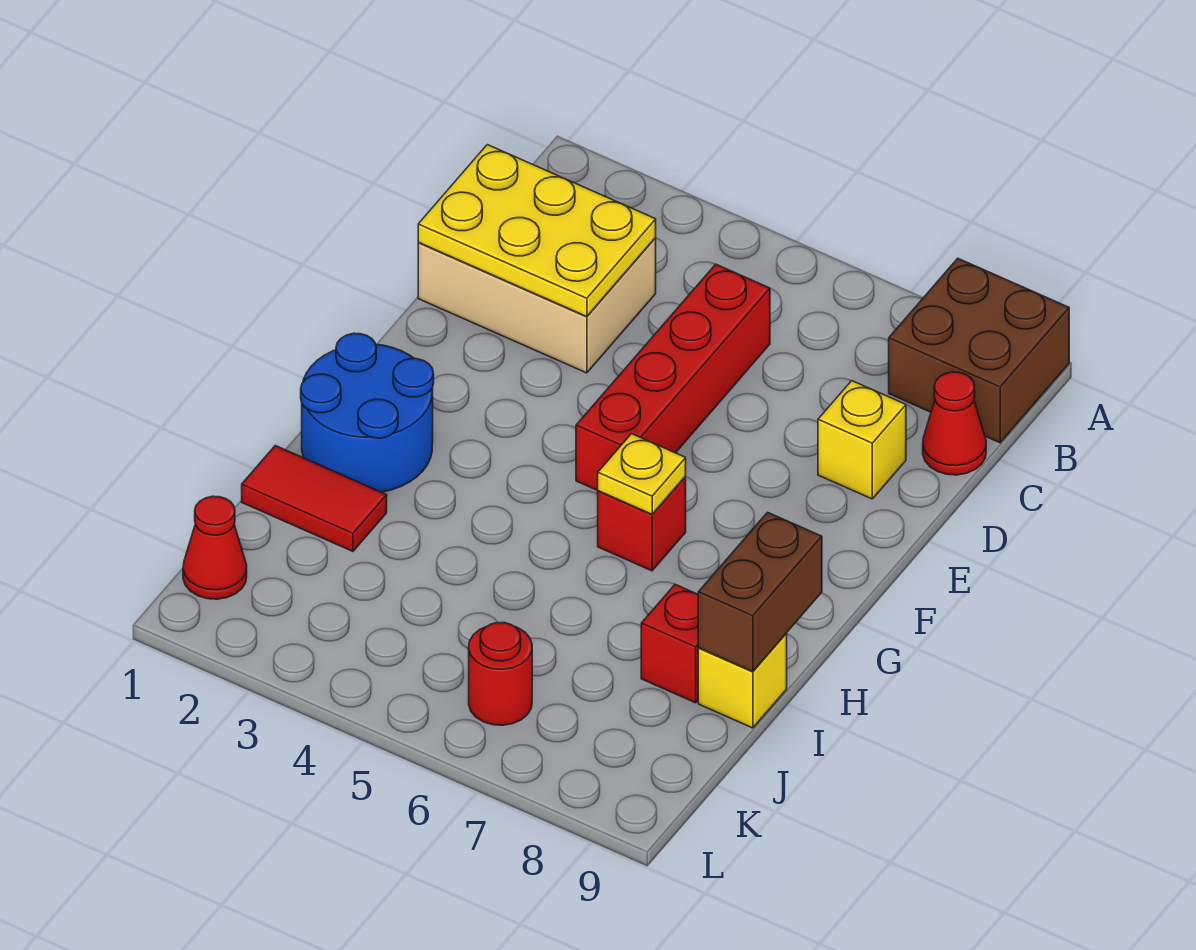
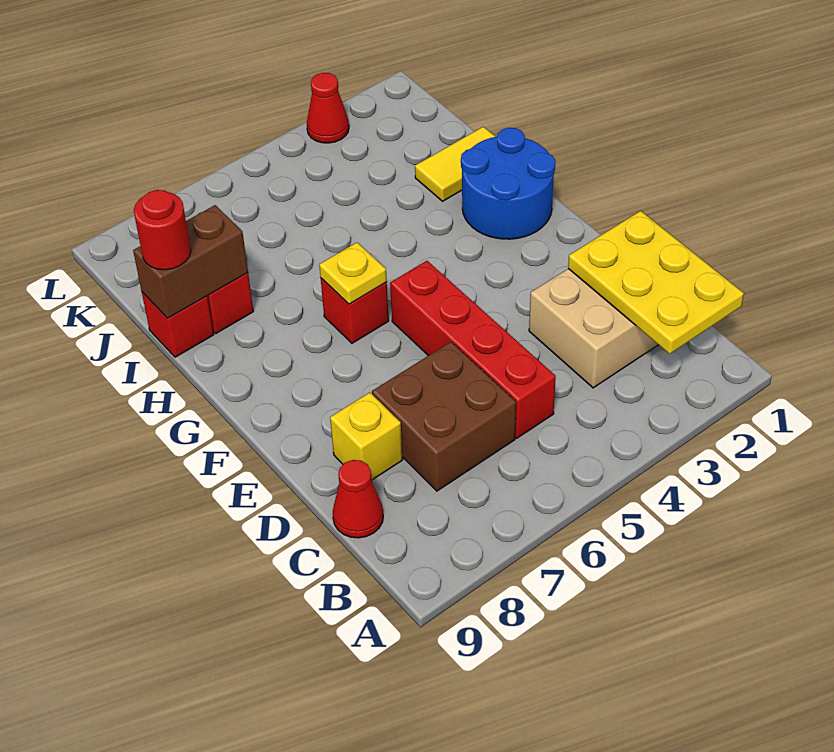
brown 2x2 brick [889,259,1069,443] -> brown 2x2 brick moved to [372,342,516,491]
yellow 2x3 plate [418,145,656,317] -> yellow 2x3 plate turned to [568,211,744,354]
brown 1x2 brick [698,512,822,672] -> brown 1x2 brick turned to [133,205,248,318]
red 1x2 tile [242,446,387,551] -> yellow 1x2 tile [415,127,496,201]
yellow 1x1 brick [698,634,787,728] -> red 1x1 brick [142,292,214,357]
red 1x1 cone [183,496,247,599] -> red 1x1 cone moved to [307,73,349,143]
red 1x1 round brick [469,623,532,725] -> red 1x1 round brick moved to [134,190,191,270]

